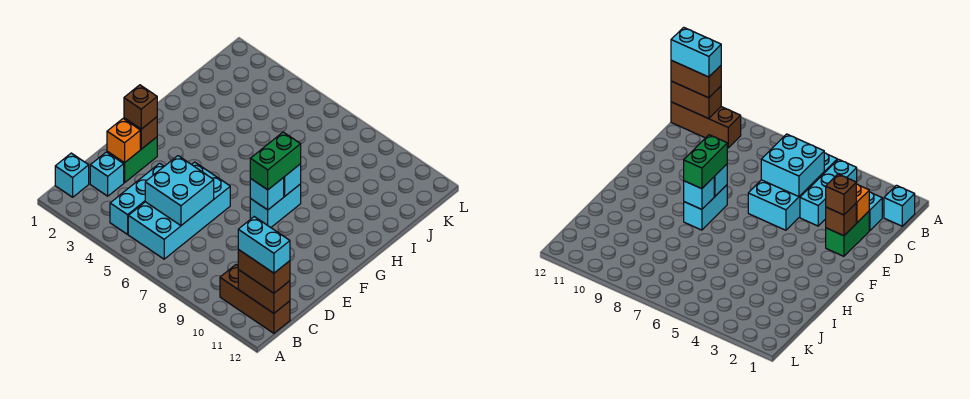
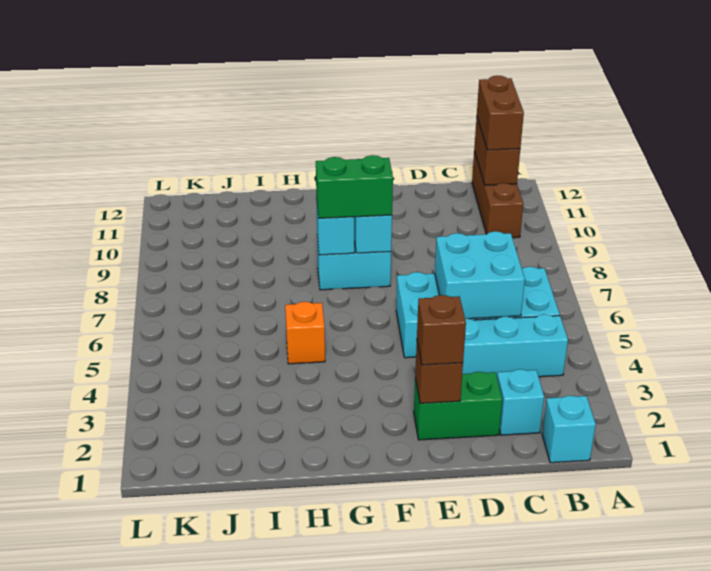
cyan 1x2 brick [238,217,290,273] -> none
orange 1x1 brick [107,119,140,163] -> orange 1x1 brick moved to [285,302,325,364]

